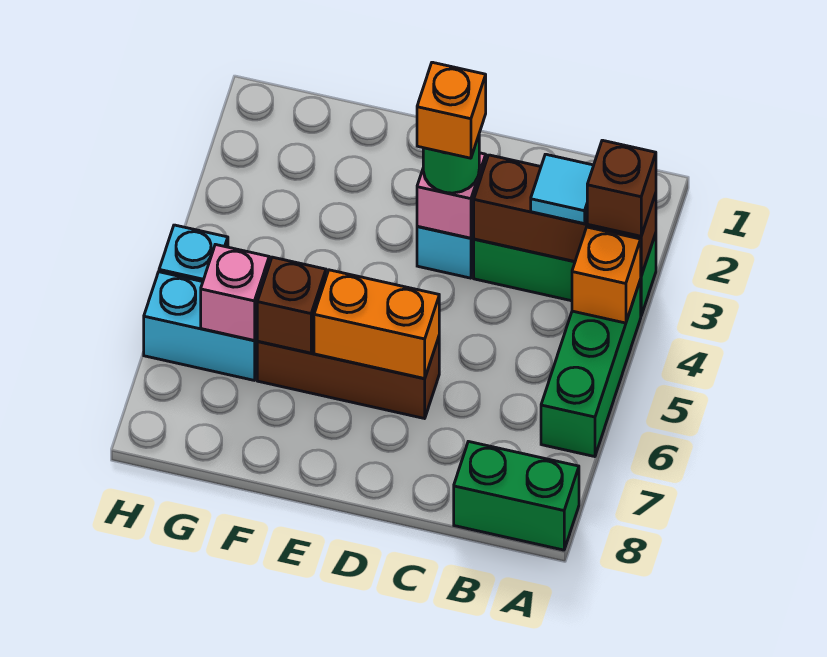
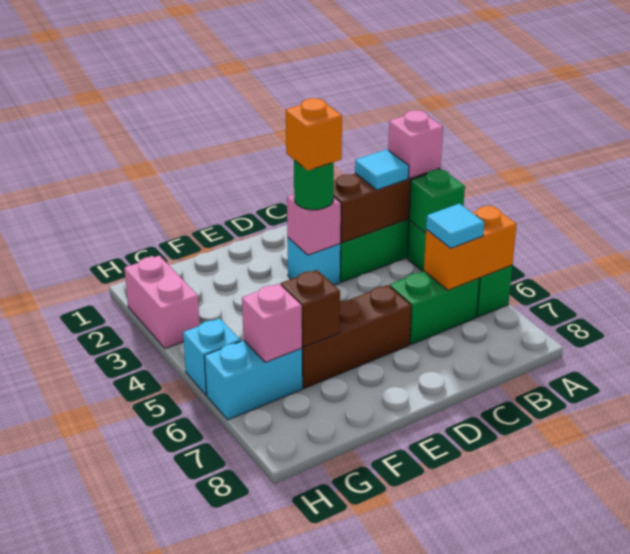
brown 1x1 brick [587,140,656,236] -> pink 1x1 brick [388,110,443,179]
orange 1x1 brick [572,227,641,323] -> green 1x1 brick [409,169,465,233]
green 1x2 brick [454,441,579,550] -> green 1x2 brick moved to [390,271,480,345]
none -> cyan 1x1 tile [426,204,484,248]
orange 1x2 brick [314,270,439,379] -> orange 1x2 brick moved to [424,206,517,290]
none -> pink 1x2 brick [124,256,200,349]

